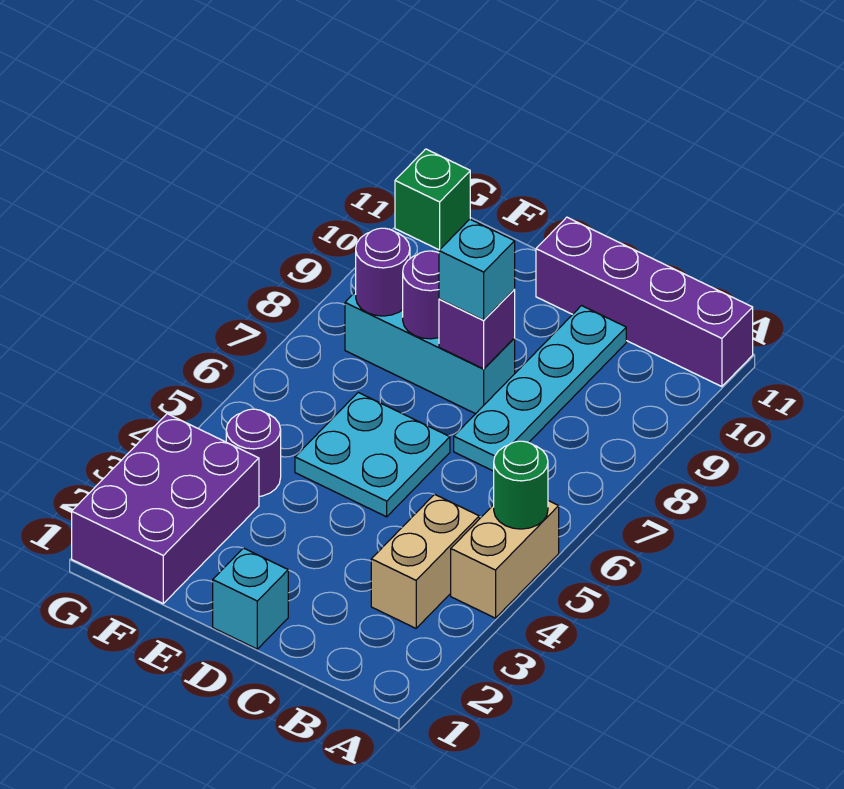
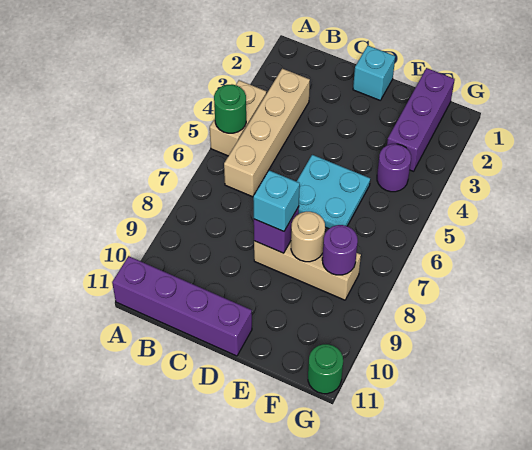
tan 1x2 brick [371,494,479,628] -> tan 1x4 brick [224,69,310,197]
cyan 1x4 plate [454,306,626,471] -> none
cyan 1x3 brick [345,292,515,414] -> tan 1x3 brick [254,241,361,300]
purple 1x1 round brick [403,251,439,339] -> tan 1x1 round brick [291,212,325,262]
purple 2x3 brick [72,414,259,603] -> purple 1x3 brick [387,68,455,171]
green 1x1 brick [395,149,470,250] -> green 1x1 round brick [308,344,343,394]

